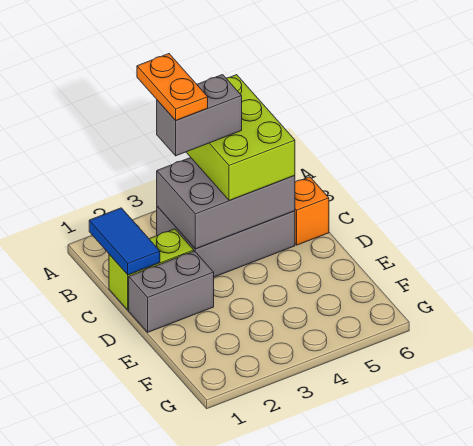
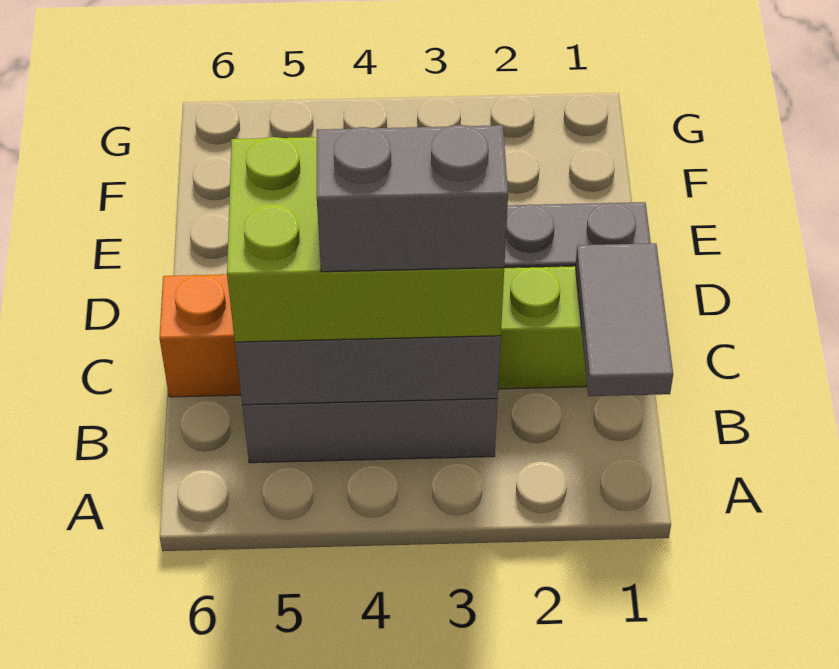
orange 1x2 plate [137,54,208,120] -> none
lime 2x3 brick [186,75,295,201] -> lime 2x3 brick turned to [227,137,504,342]
blue 1x2 tile [89,208,160,275] -> grey 1x2 tile [575,243,673,396]

